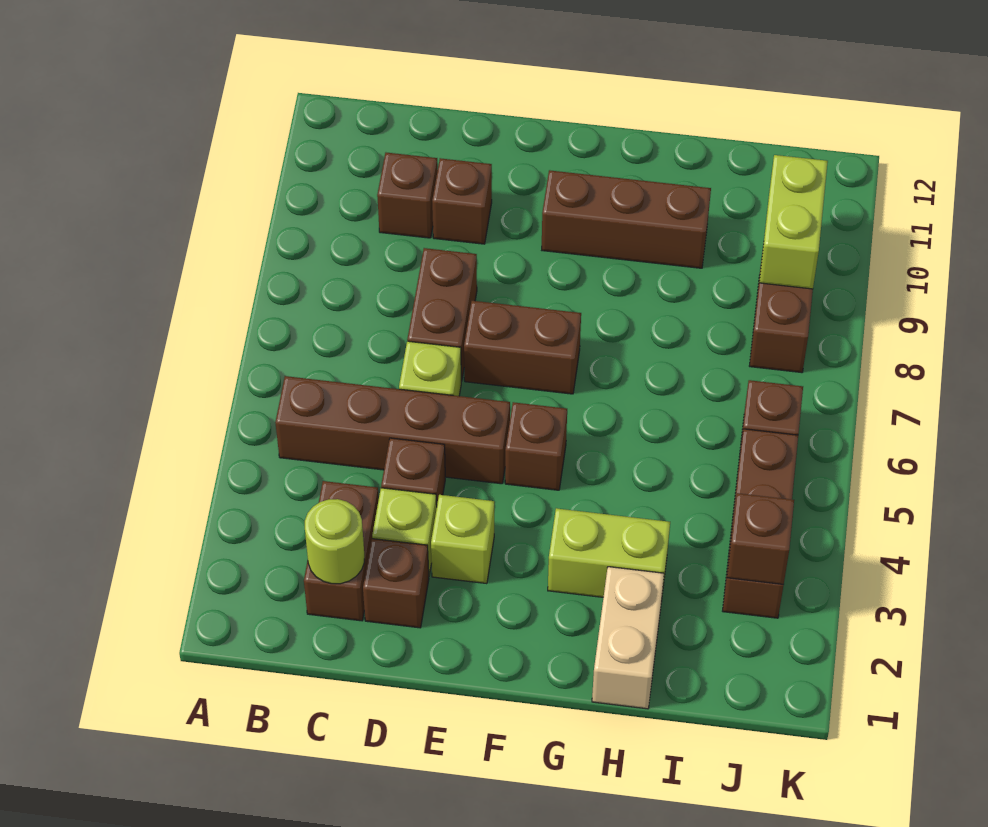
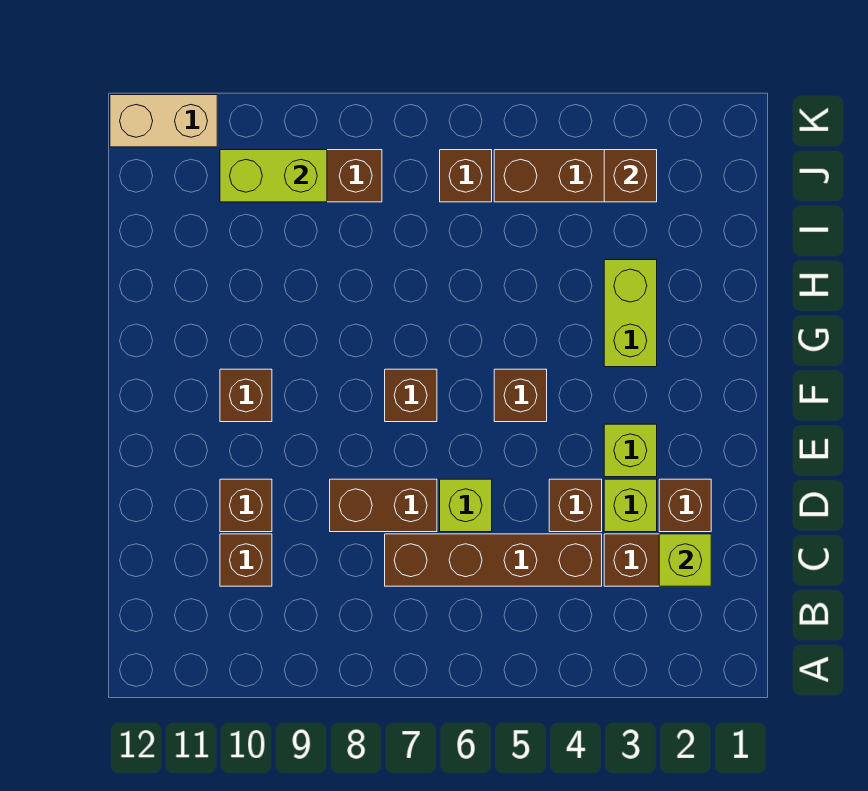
brown 1x4 brick [275,376,510,484] -> brown 1x4 brick turned to [385,534,602,586]
lime 1x1 round brick [305,499,364,584] -> lime 1x1 brick [659,534,711,586]
brown 1x2 brick [464,301,581,394] -> brown 1x1 brick [385,369,437,422]
brown 1x3 brick [542,170,711,268] -> brown 1x1 brick [220,369,272,422]
tan 1x2 brick [592,567,664,709] -> tan 1x2 brick moved to [110,95,217,147]

